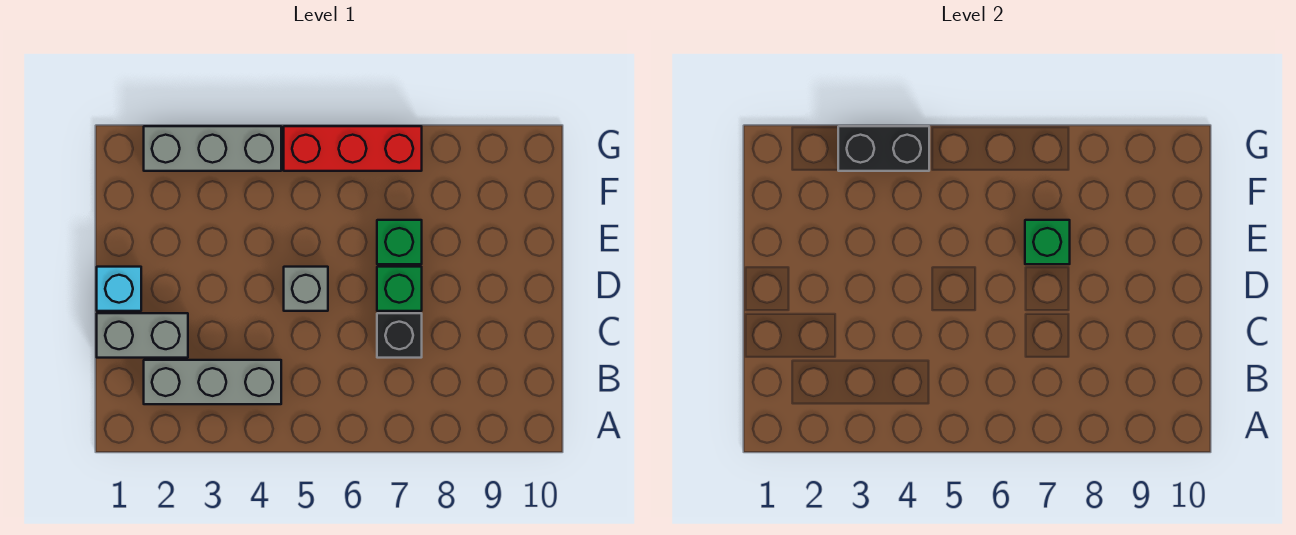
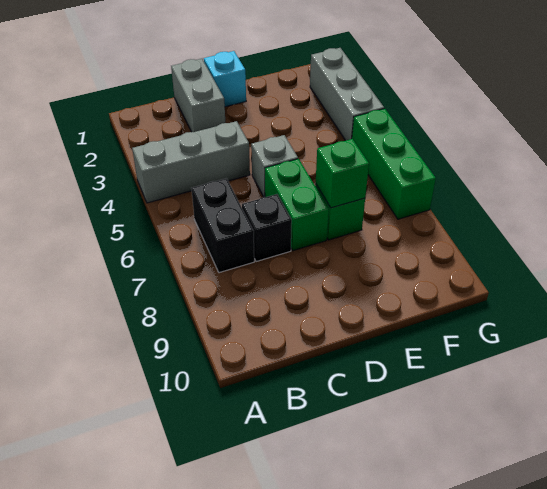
grey 1x3 brick [144,360,281,404] -> grey 1x3 brick turned to [132,121,250,203]
green 1x1 brick [377,267,422,311] -> green 1x2 brick [265,159,329,251]
black 1x2 brick [838,126,929,171] -> black 1x2 brick moved to [192,178,254,273]
red 1x3 brick [284,126,422,171] -> green 1x3 brick [352,109,436,219]

